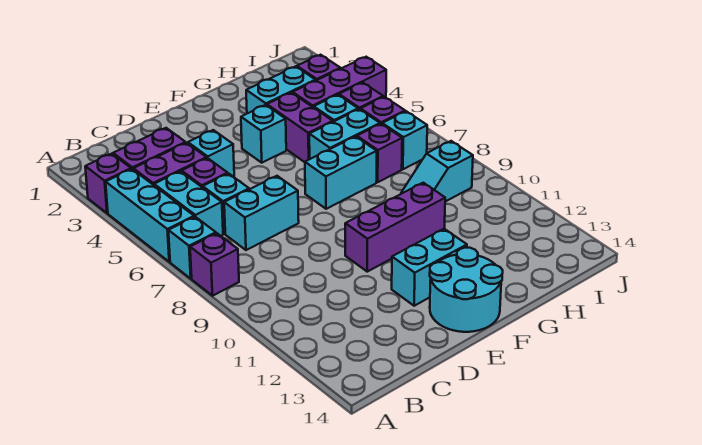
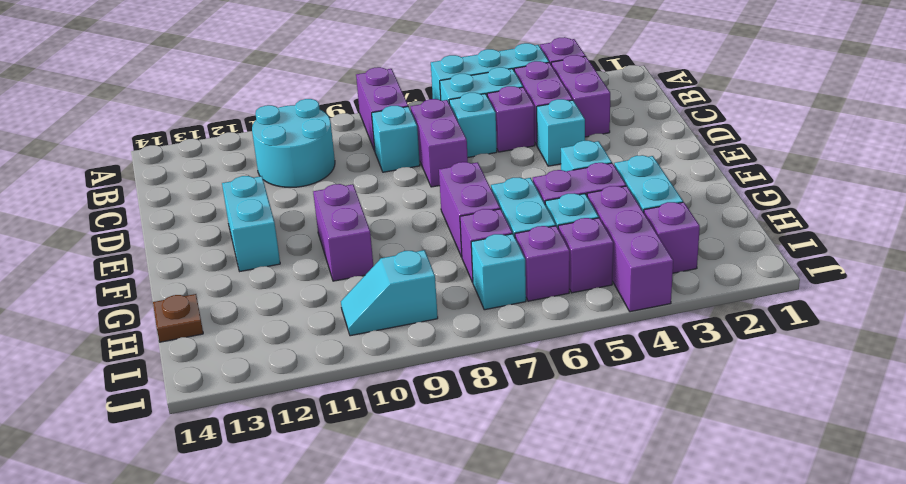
cyan 1x1 brick [168,217,216,278] -> cyan 1x1 brick moved to [372,106,420,172]
purple 1x1 brick [190,233,239,296] -> purple 1x2 brick [356,67,408,151]
cyan 1x2 brick [224,176,299,250] -> purple 1x2 brick [411,99,468,187]
purple 1x3 brick [345,183,445,272] -> purple 1x2 brick [313,184,373,281]
cyan 2x2 round brick [430,248,503,332] -> cyan 2x2 round brick moved to [252,99,335,187]
cyan 1x2 brick [305,137,377,209] -> purple 1x2 brick [439,162,500,257]
cyan 1x2 slope [401,141,473,202] -> cyan 1x2 slope turned to [341,250,438,336]
none -> brown 1x1 plate [153,294,203,342]

